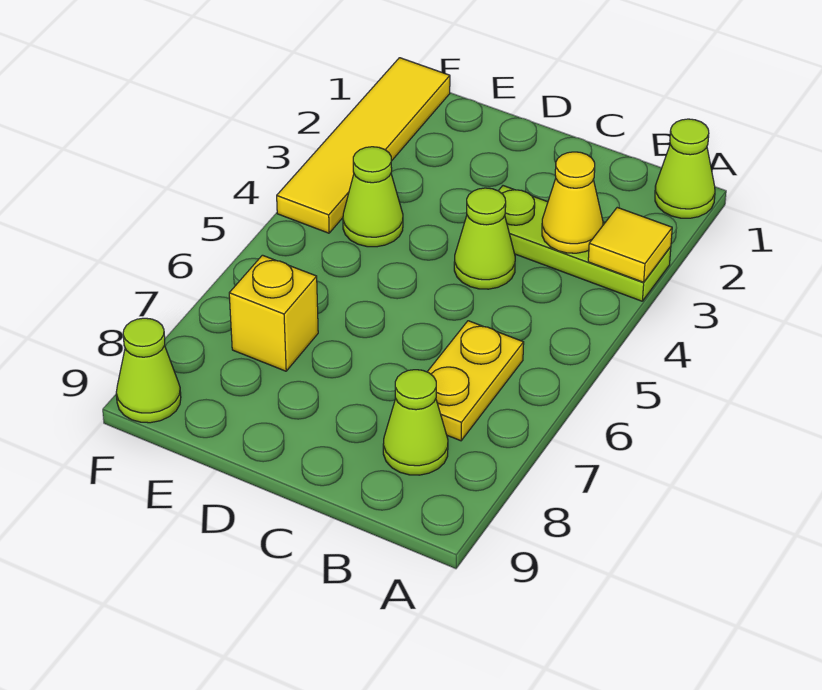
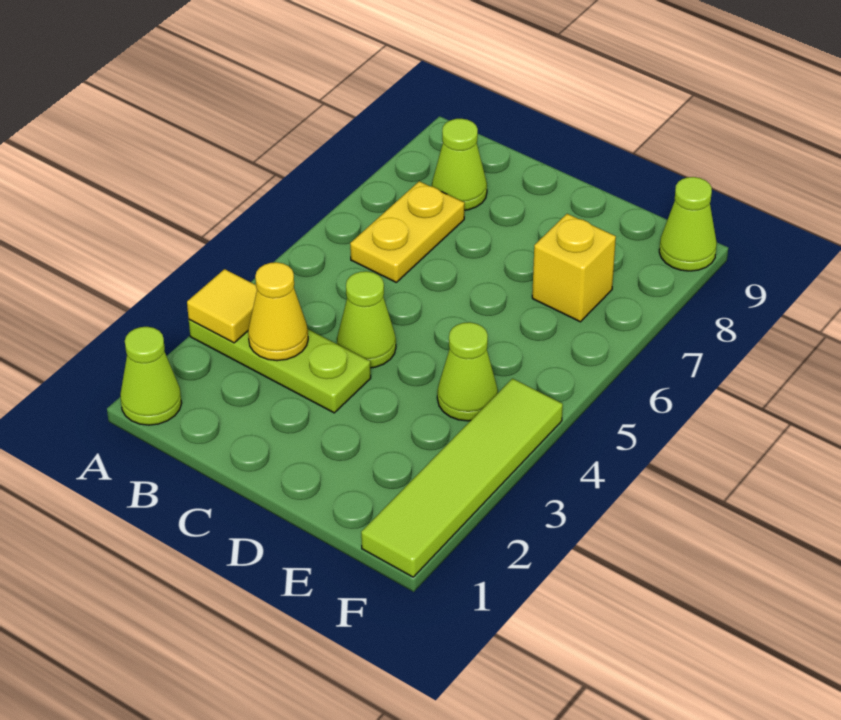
yellow 1x4 tile [277,58,450,233] -> lime 1x4 tile [361,379,563,577]

